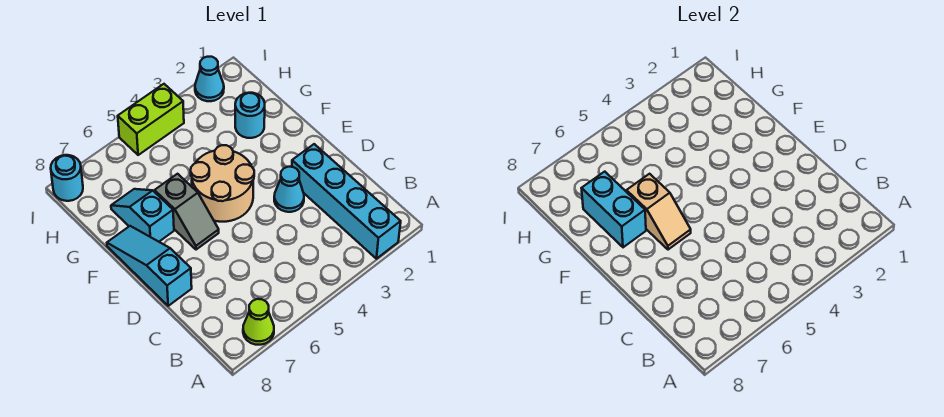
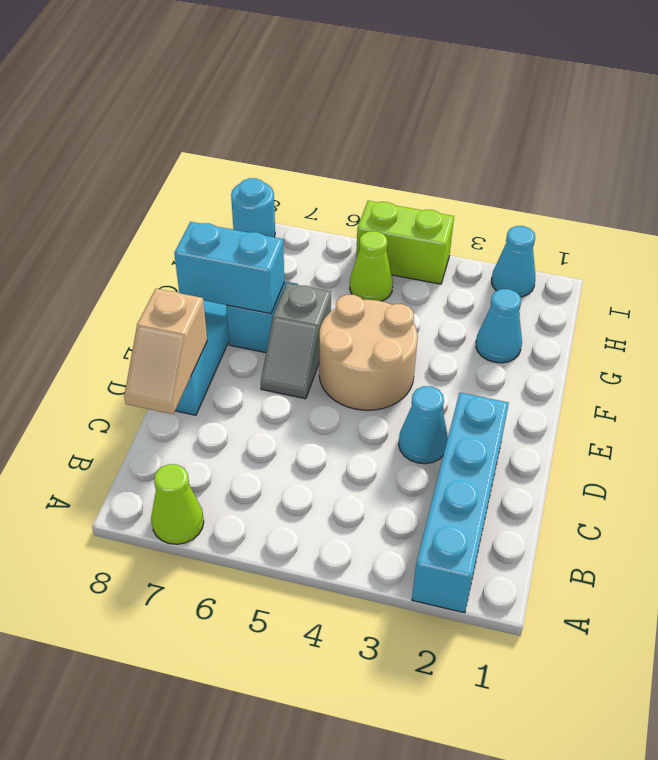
tan 1x2 slope [627,174,691,250] -> tan 1x2 slope moved to [124,289,208,414]
cyan 1x2 brick [582,172,646,247] -> cyan 1x2 brick turned to [174,222,285,314]
cyan 1x1 round brick [235,93,265,138] -> cyan 1x1 cone [476,289,522,363]
none -> lime 1x1 cone [350,231,393,301]

